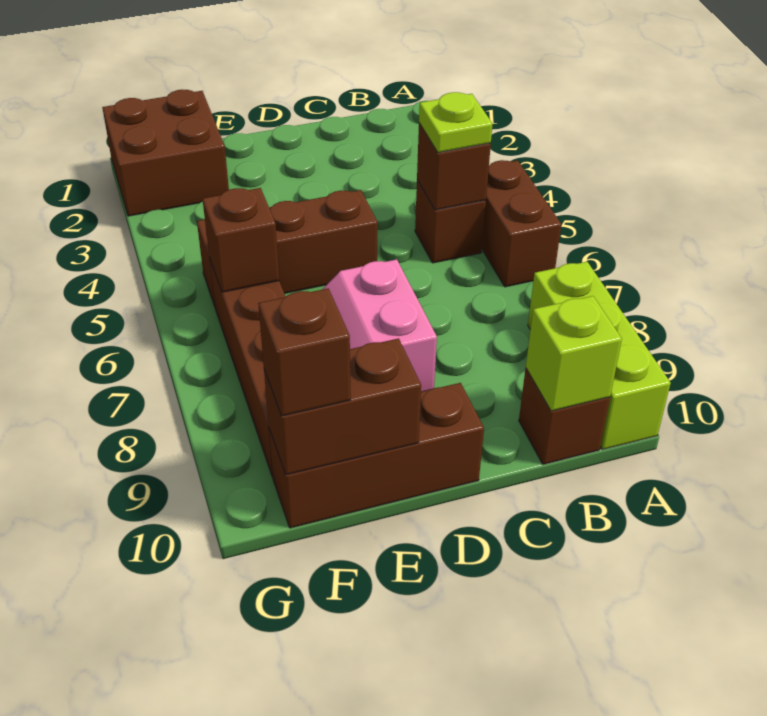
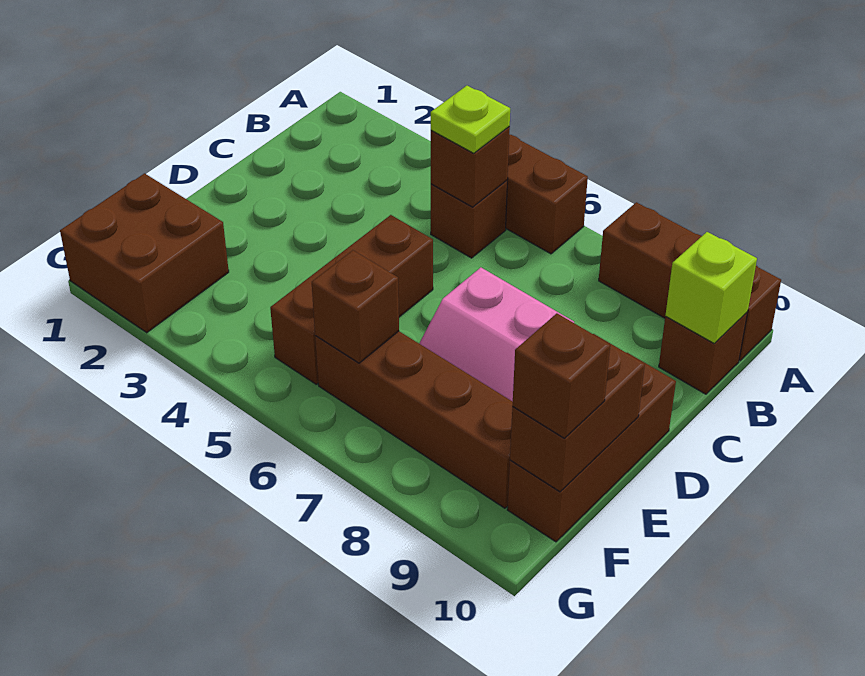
lime 1x3 brick [528,262,671,450] -> brown 1x3 brick [599,202,781,361]

